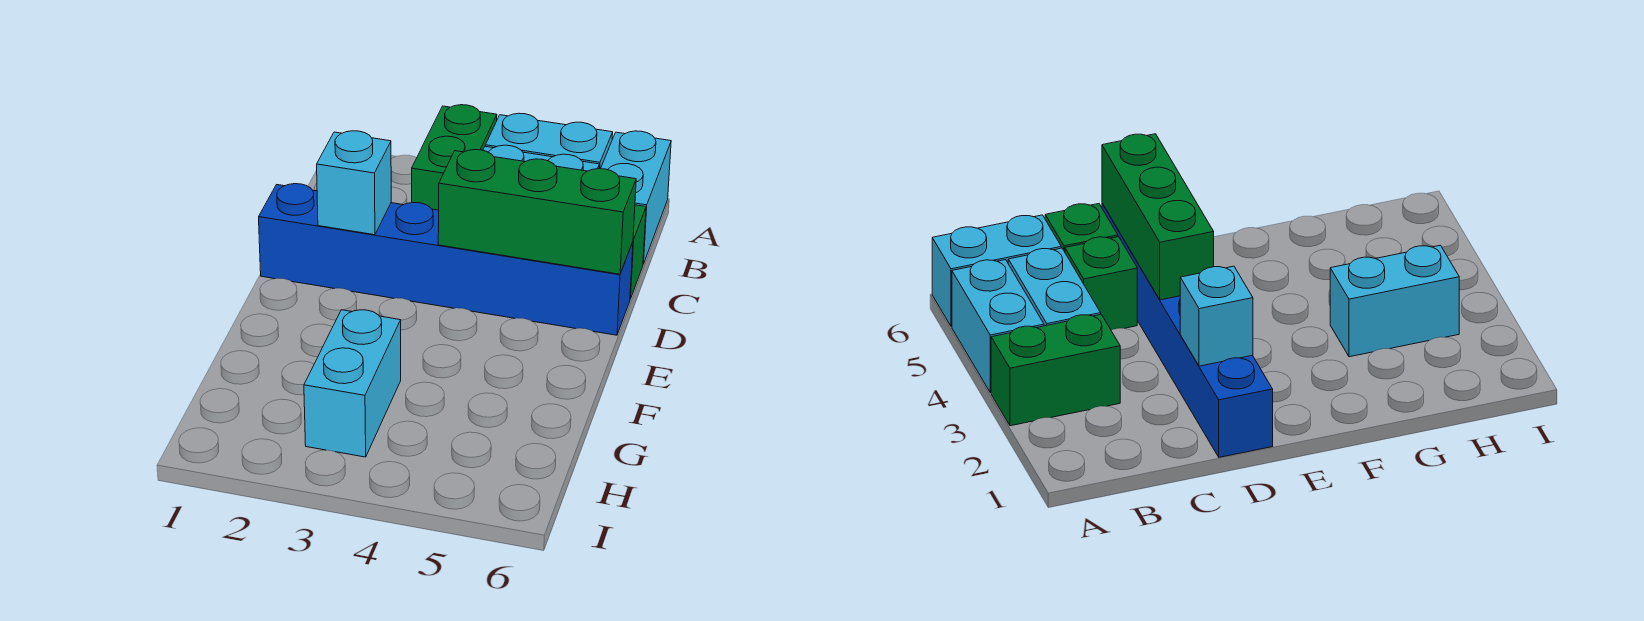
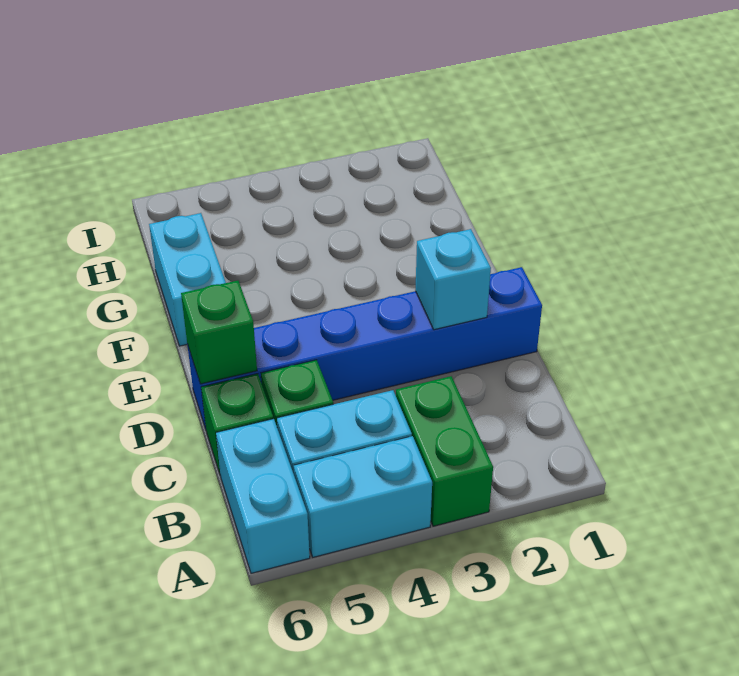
green 1x3 brick [438,150,636,274] -> green 1x1 brick [181,281,257,384]
cyan 1x2 brick [304,310,401,457] -> cyan 1x2 brick moved to [149,213,226,346]

